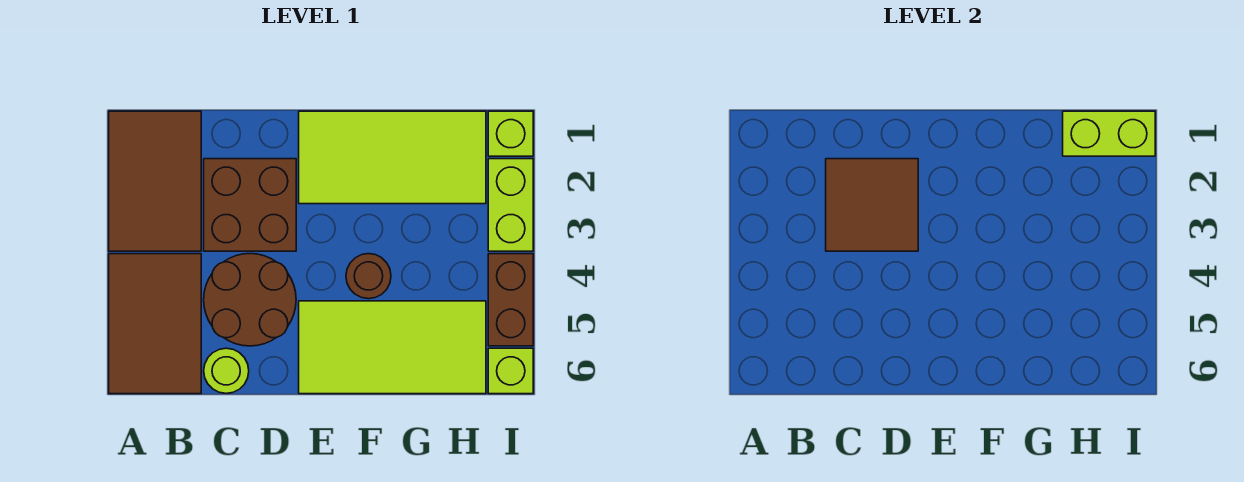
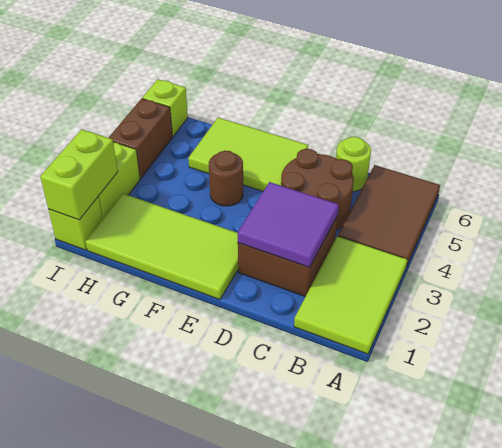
brown 2x3 tile [109,111,201,251] -> lime 2x3 tile [294,236,408,354]
brown 2x2 tile [826,159,918,251] -> purple 2x2 tile [238,182,339,267]
lime 2x4 tile [299,301,486,394] -> lime 2x3 tile [188,118,308,191]
lime 1x2 brick [1063,111,1155,156] -> lime 1x2 brick turned to [40,129,118,220]

